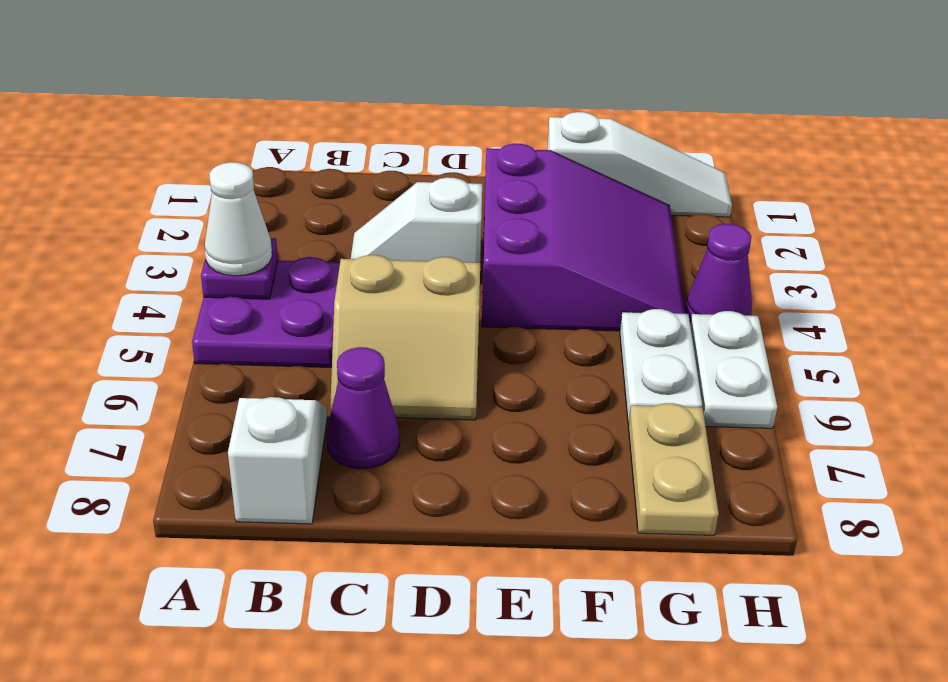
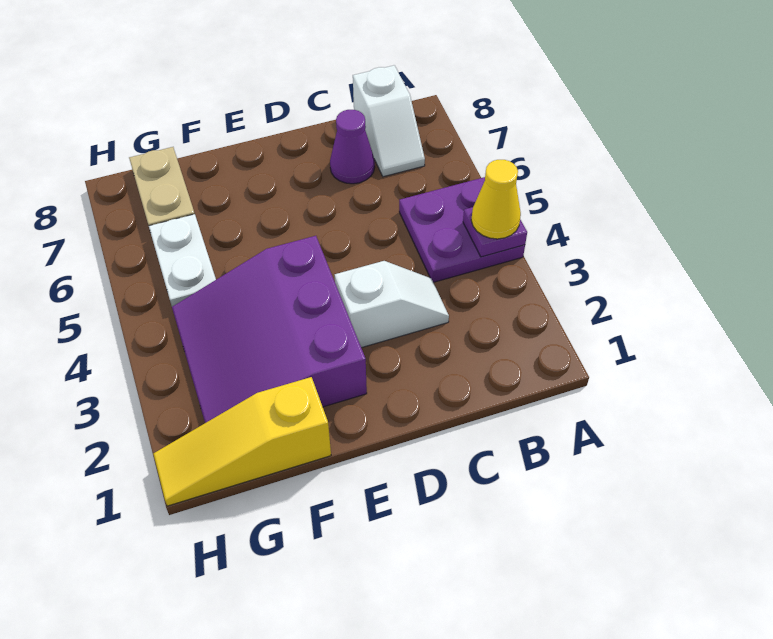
white 1x1 cone [205,162,272,276] -> yellow 1x1 cone [471,160,521,239]
tan 2x2 slope [330,255,480,420] -> none
white 1x3 slope [547,112,732,217] -> yellow 1x3 slope [154,377,331,506]
purple 1x1 cone [686,224,752,321] -> none
white 1x2 plate [690,311,777,428] -> none

